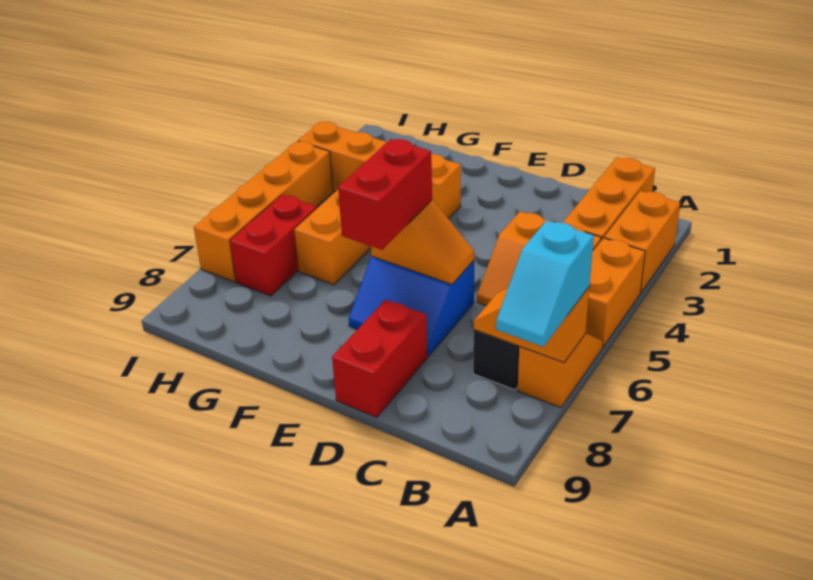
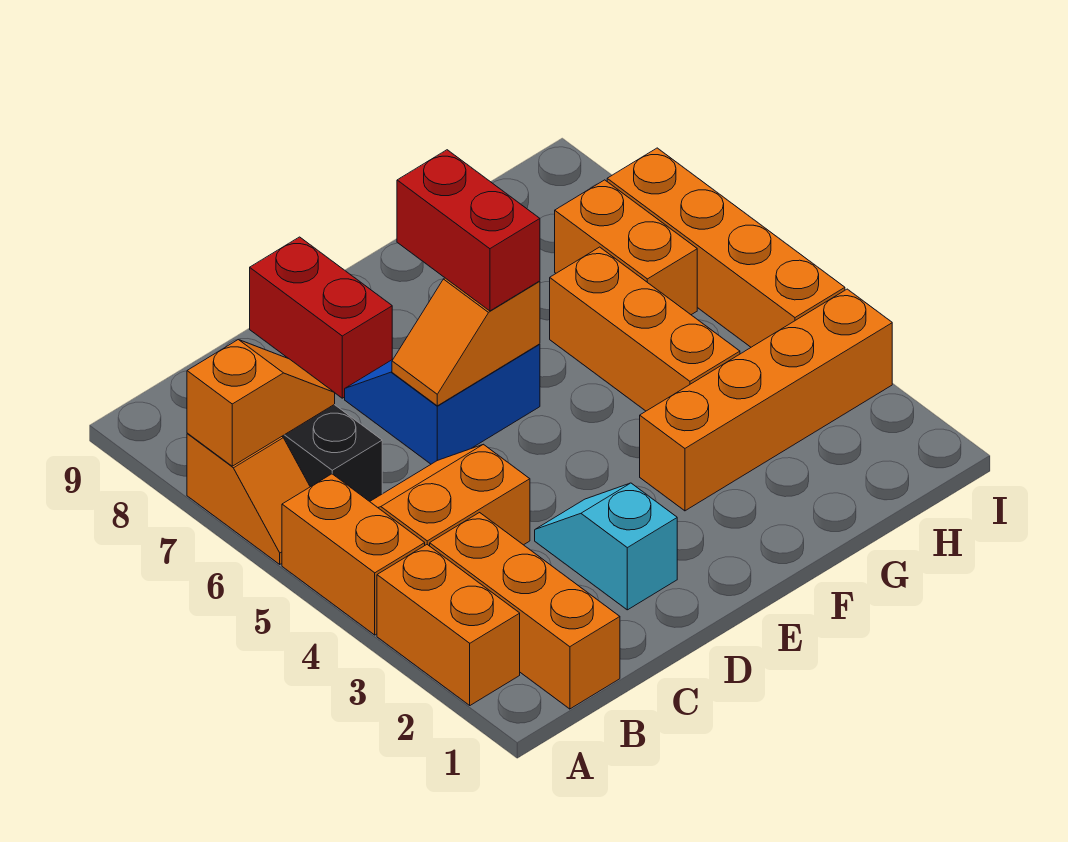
cyan 1x2 slope [496,221,594,347] -> cyan 1x2 slope moved to [535,483,677,610]
red 1x2 brick [230,195,317,296] -> orange 1x2 brick [555,180,697,315]

